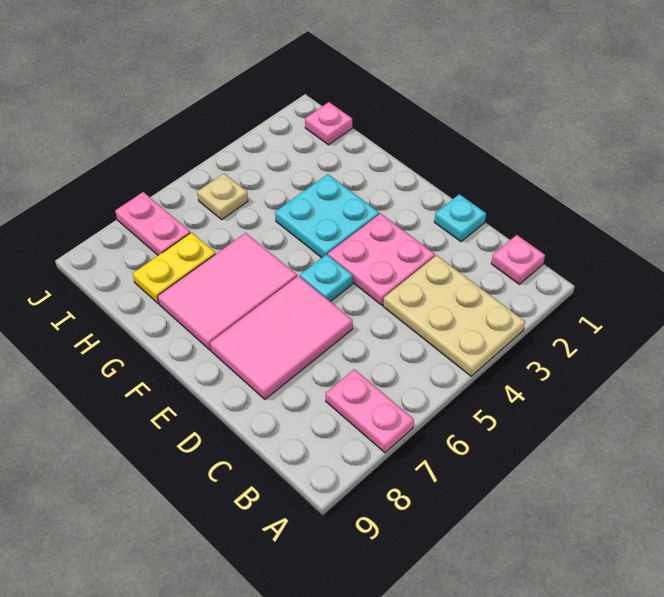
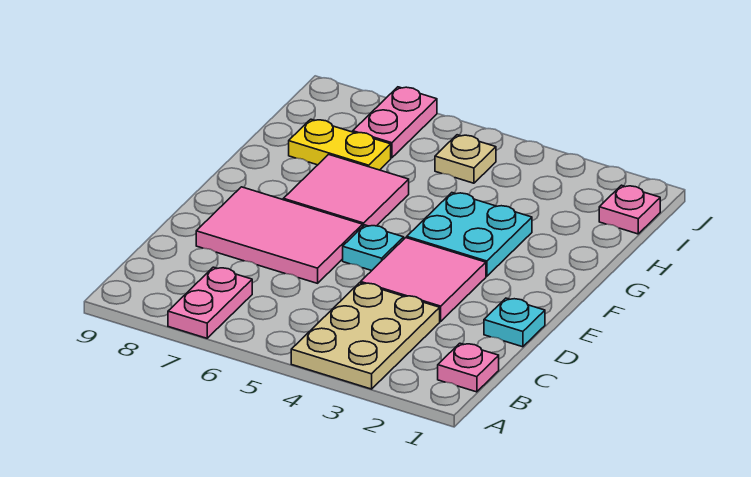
pink 2x2 plate [328,213,435,305] -> pink 2x2 tile [361,238,486,321]
pink 2x3 tile [158,233,297,350] -> pink 2x2 tile [283,154,409,226]

